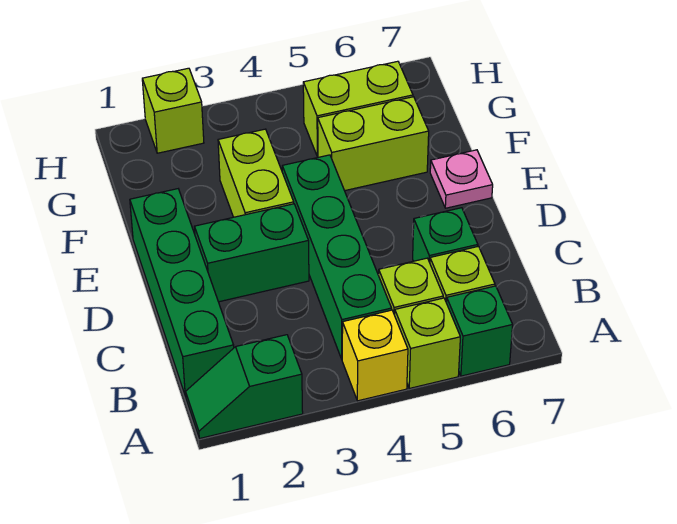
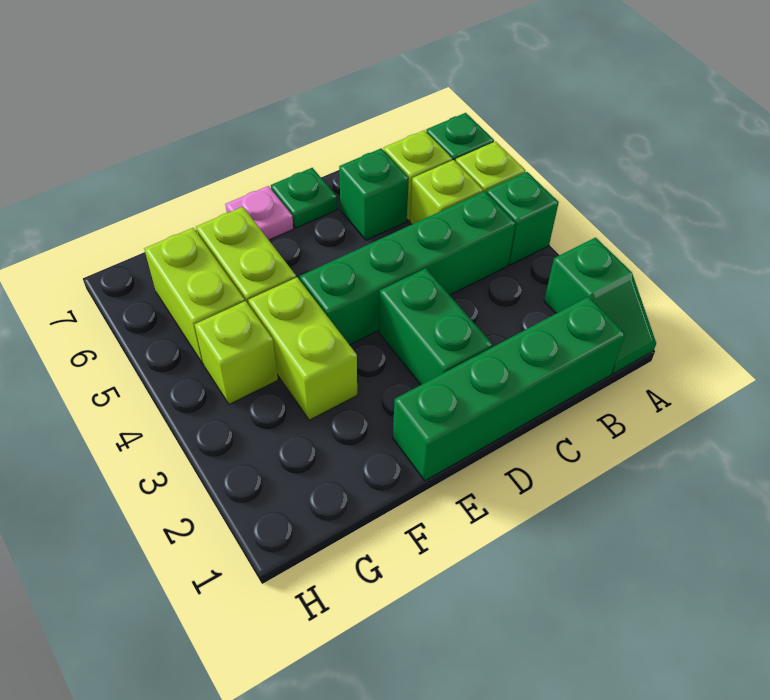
yellow 1x1 brick [342,310,408,401] -> green 1x1 brick [486,172,559,265]
none -> green 1x1 plate [271,168,337,228]
lime 1x2 brick [218,129,294,217] -> lime 1x2 brick turned to [248,277,357,420]
lime 1x1 brick [142,68,204,153] -> lime 1x1 brick moved to [195,301,278,404]

